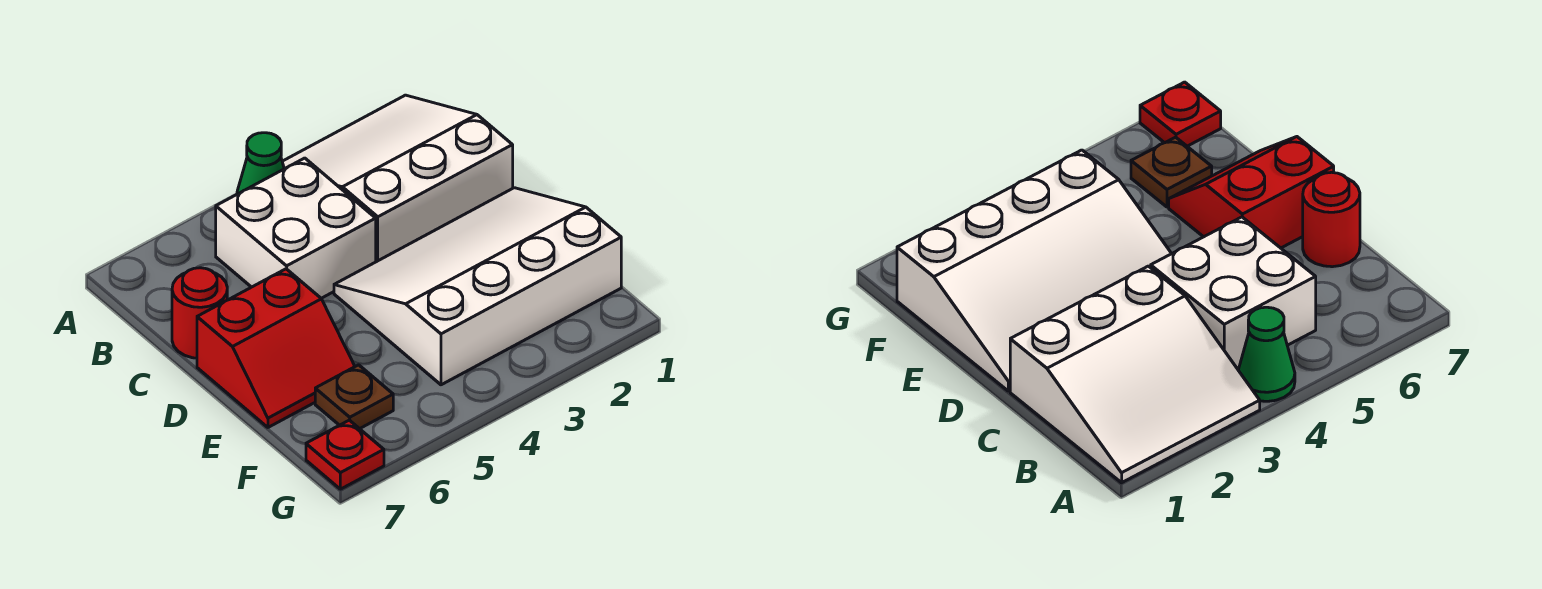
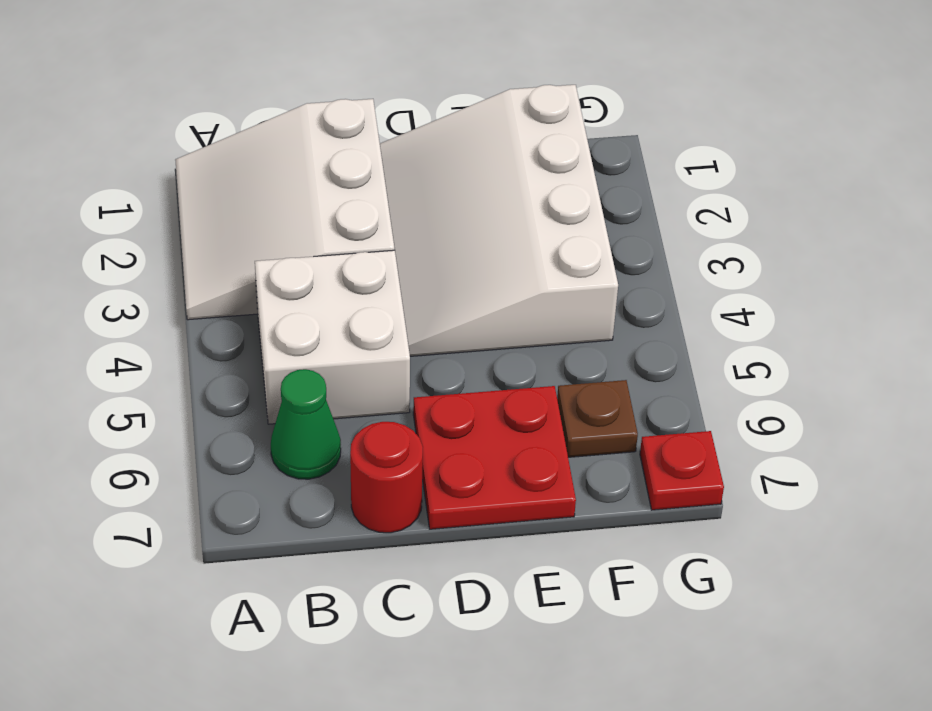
green 1x1 cone [237,133,284,194] -> green 1x1 cone moved to [271,369,341,479]
red 2x2 slope [197,269,355,427] -> red 2x2 plate [413,386,576,529]

